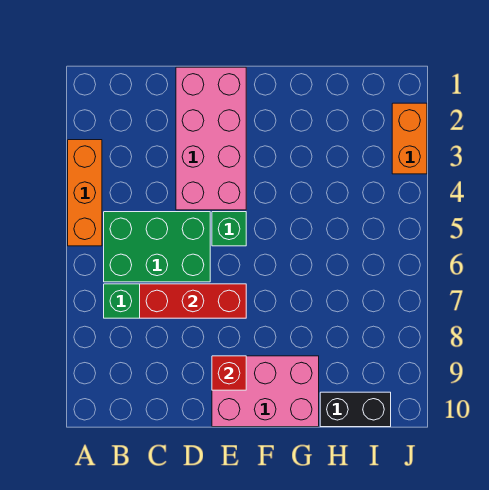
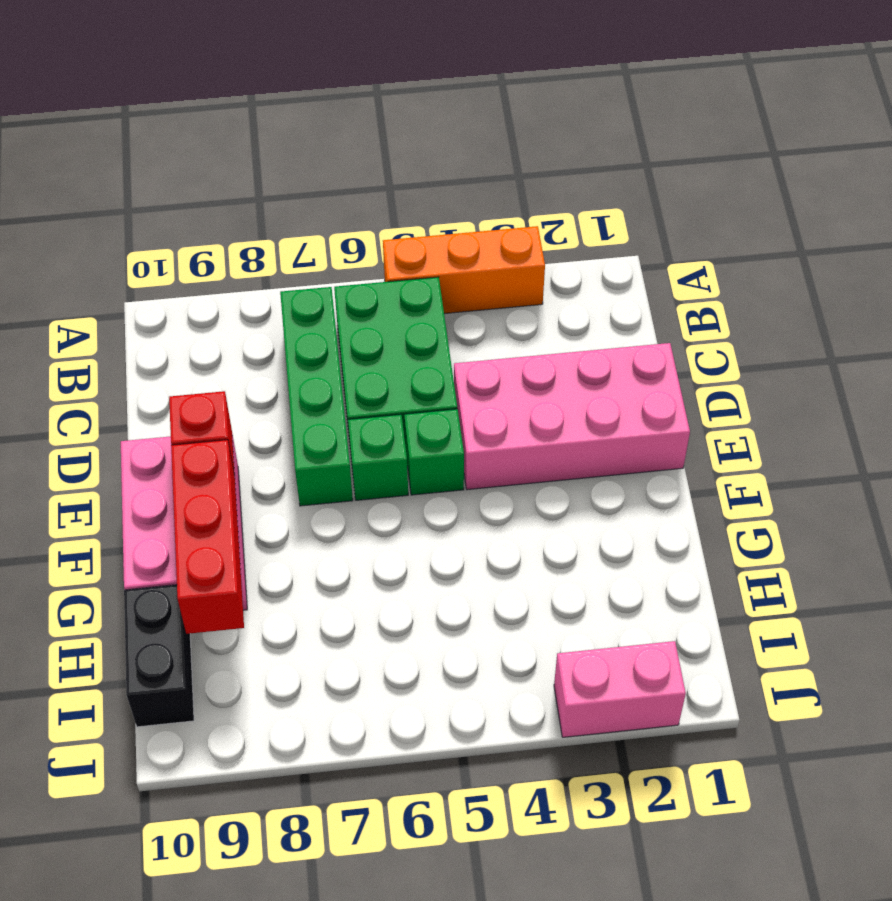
red 1x3 brick [140,284,246,318] -> red 1x3 brick moved to [171,440,244,634]
none -> green 1x1 brick [348,414,408,500]
orange 1x2 brick [392,103,427,174] -> pink 1x2 brick [554,641,686,737]

